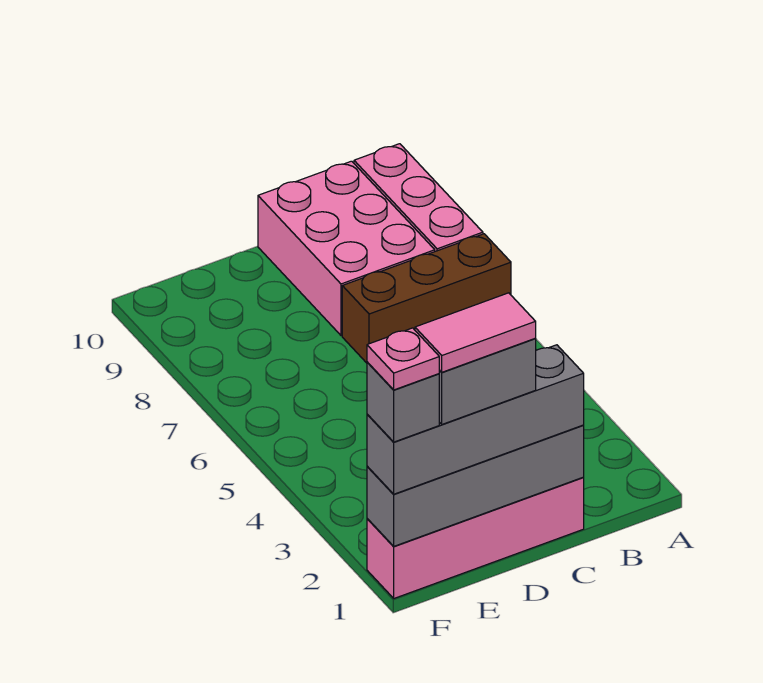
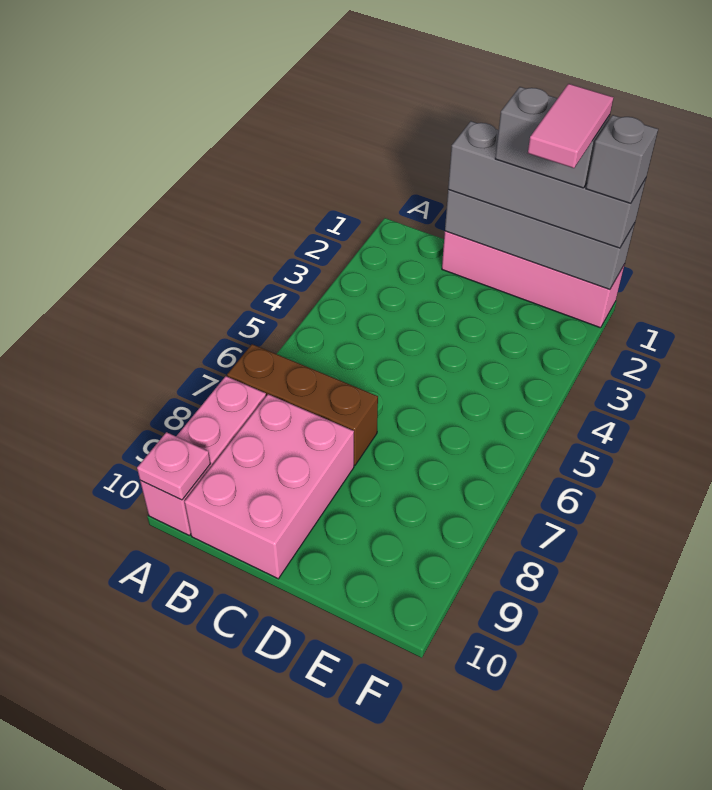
pink 1x2 tile [415,293,536,372] -> pink 1x2 tile turned to [528,84,614,168]
pink 1x1 plate [367,328,439,390] -> pink 1x1 plate moved to [137,432,211,500]

